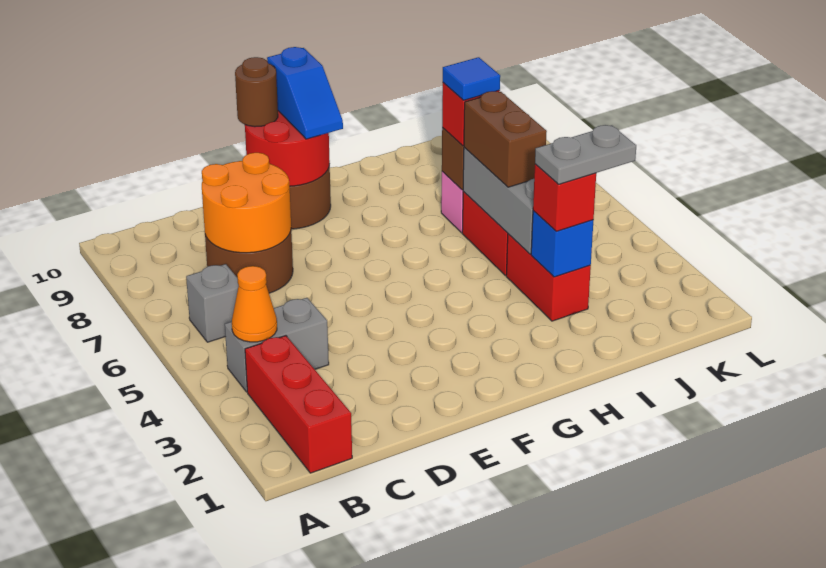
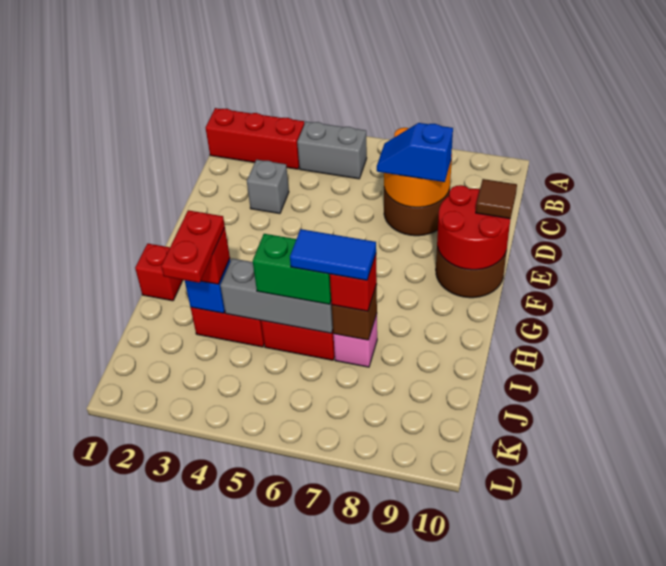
grey 1x2 brick [225,298,329,392] -> grey 1x2 brick turned to [297,122,367,179]
orange 1x1 cone [232,266,277,342] -> none
grey 1x1 brick [186,264,239,342] -> grey 1x1 brick moved to [247,160,289,214]
brown 1x1 round brick [235,57,278,127] -> brown 1x1 tile [476,179,517,219]
blue 1x2 slope [267,47,343,139] -> blue 1x2 slope moved to [377,123,453,182]
none -> red 1x1 brick [135,244,183,301]
grey 1x2 plate [535,125,636,184] -> red 1x2 plate [161,210,225,283]
brown 1x2 brick [464,91,547,187] -> green 1x2 brick [253,234,331,304]
blue 1x1 tile [443,57,500,100] -> blue 1x2 tile [290,229,376,280]

